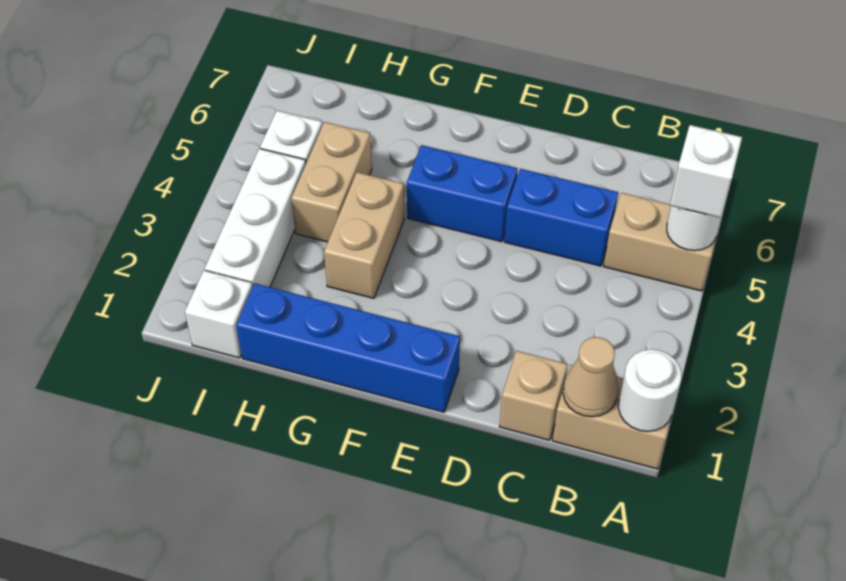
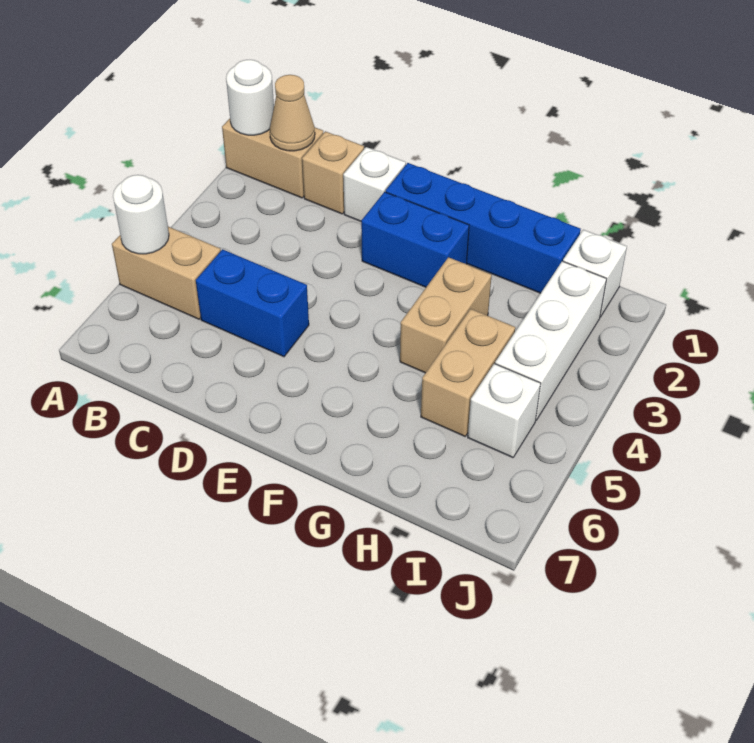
white 1x1 brick [670,125,742,218] -> white 1x1 brick moved to [343,147,406,221]
blue 1x2 brick [407,145,518,242] -> blue 1x2 brick moved to [361,192,469,287]

